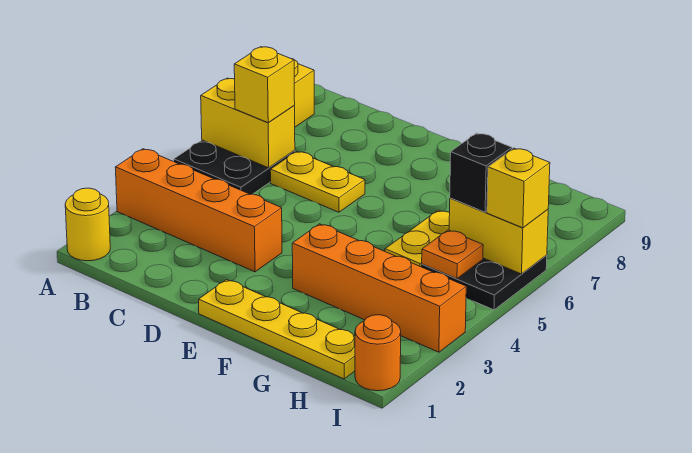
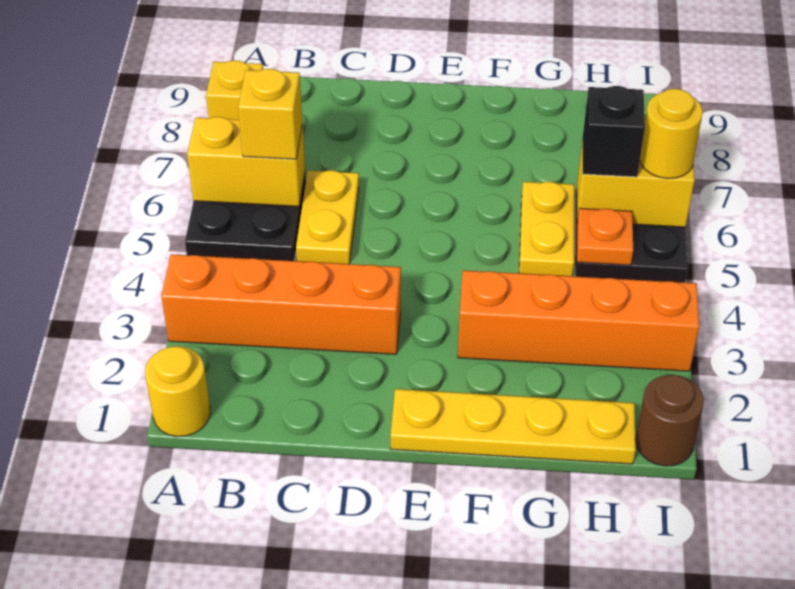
yellow 1x2 plate [270,151,365,212] -> yellow 1x2 plate turned to [296,170,359,264]
orange 1x1 round brick [355,315,401,391] -> brown 1x1 round brick [635,375,704,466]
yellow 1x1 brick [487,148,550,228] -> yellow 1x1 round brick [640,89,703,179]

